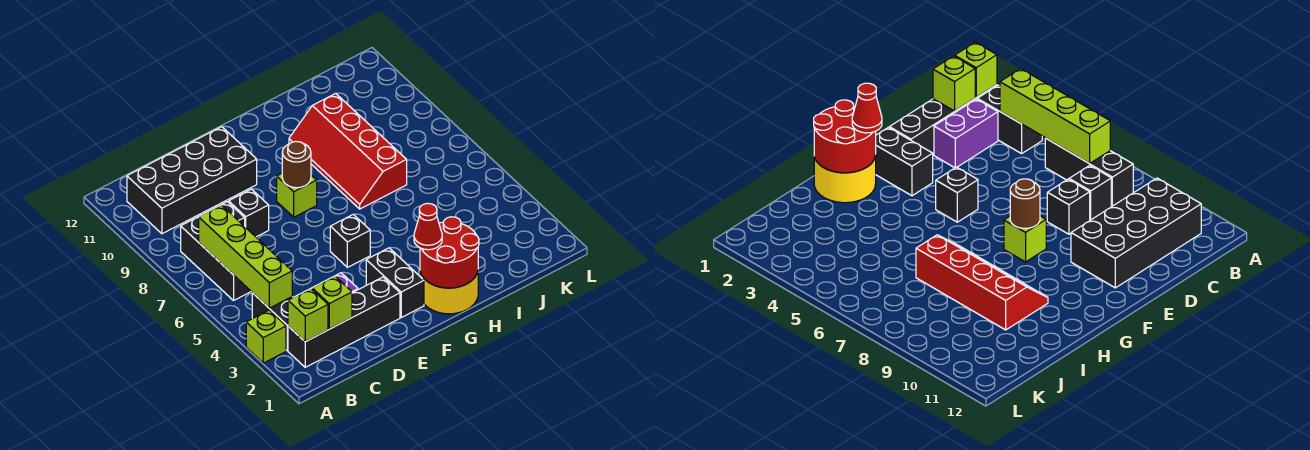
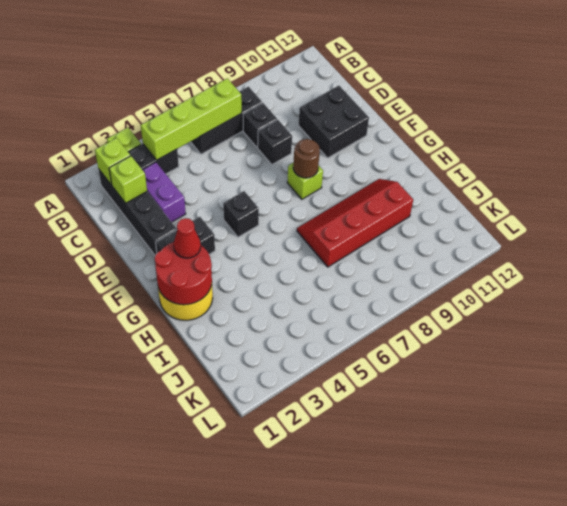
black 2x4 brick [127,127,257,234] -> black 2x2 brick [298,86,369,158]

